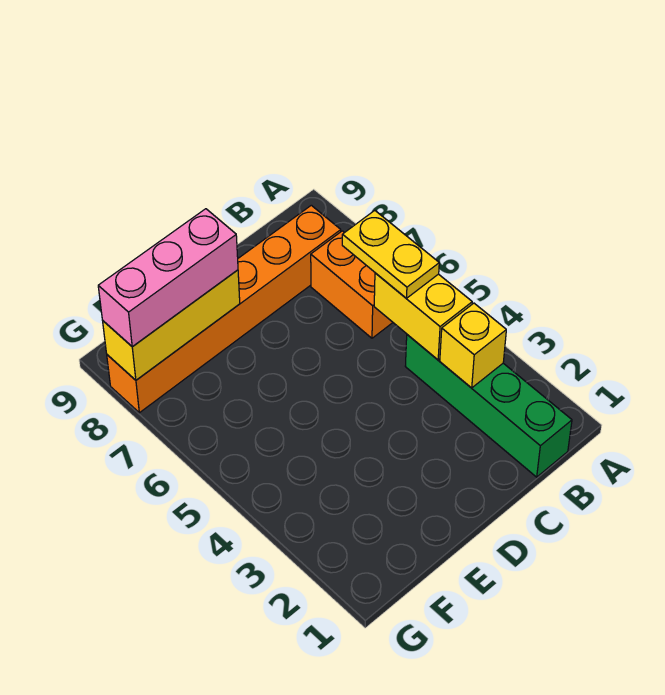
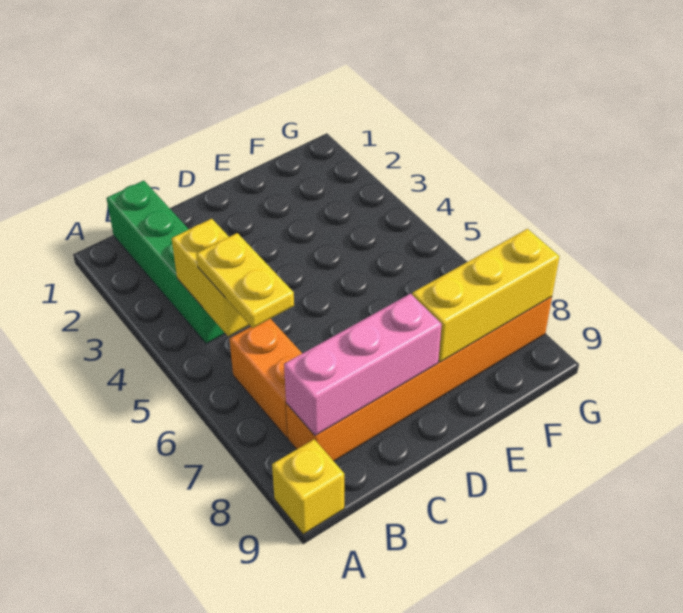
yellow 1x1 brick [440,303,506,388] -> yellow 1x1 brick moved to [272,439,344,534]
pink 1x3 brick [98,209,238,347] -> pink 1x3 brick moved to [284,294,442,435]

